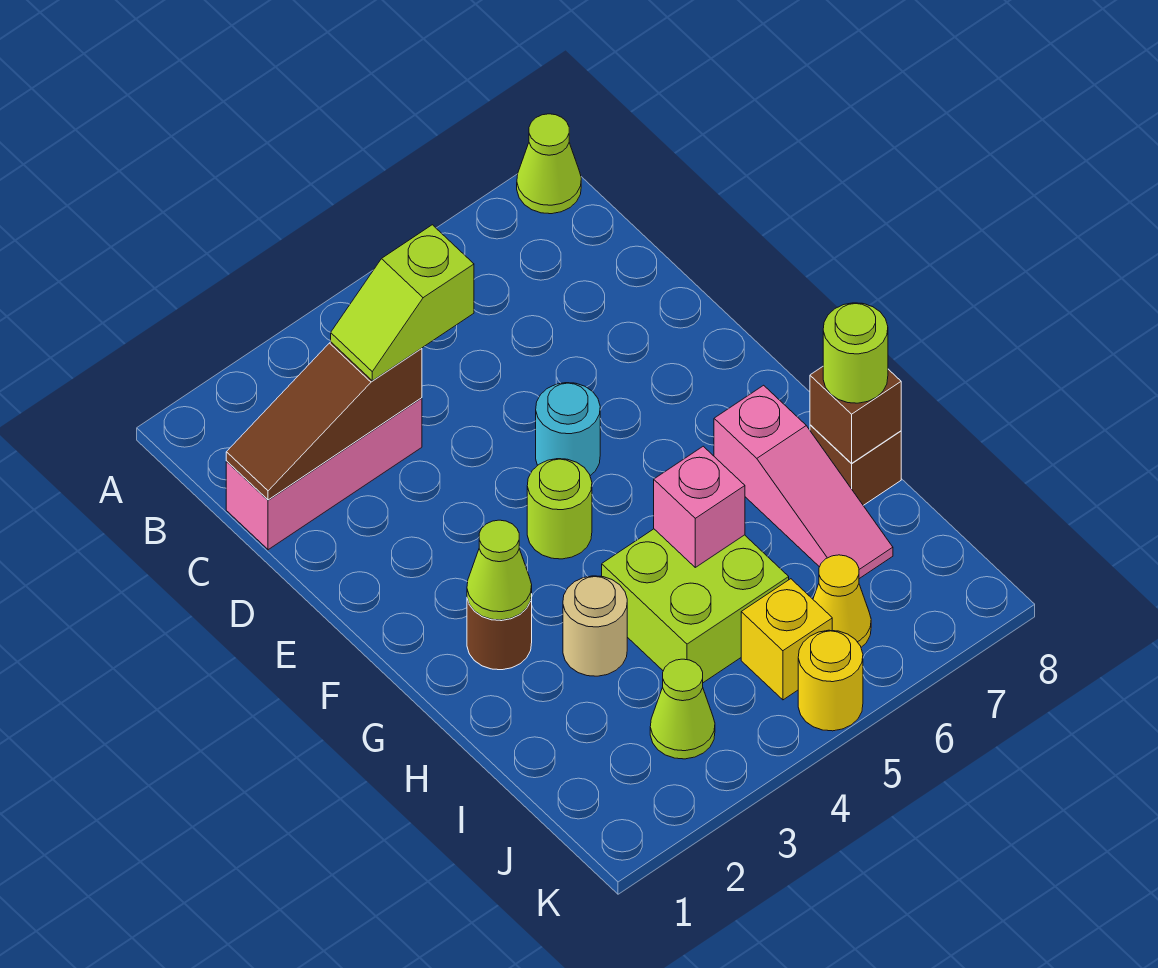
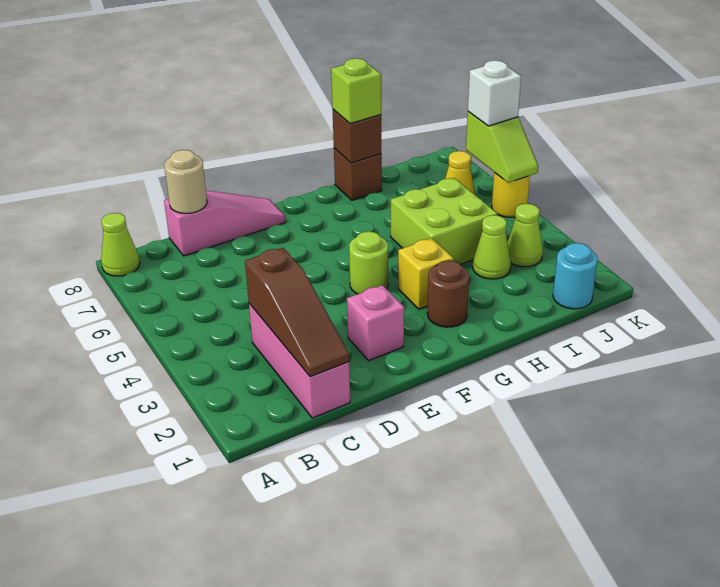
lime 1x2 slope [331,225,474,381] -> lime 1x2 slope moved to [466,112,538,183]
cyan 1x1 round brick [536,383,600,476] -> cyan 1x1 round brick moved to [553,243,598,309]
lime 1x1 cone [467,520,532,620] -> lime 1x1 cone moved to [473,215,511,279]
pink 1x3 slope [714,385,893,579] -> pink 1x3 slope moved to [164,191,285,256]
tan 1x1 round brick [563,576,627,676] -> tan 1x1 round brick moved to [164,150,207,214]
pink 1x1 brick [654,446,745,567] -> pink 1x1 brick moved to [347,285,404,361]
lime 1x1 round brick [823,303,888,403] -> lime 1x1 brick [331,58,381,124]
yellow 1x1 brick [741,579,832,700] -> yellow 1x1 brick moved to [398,238,453,309]
none -> white 1x1 brick [468,60,521,126]

